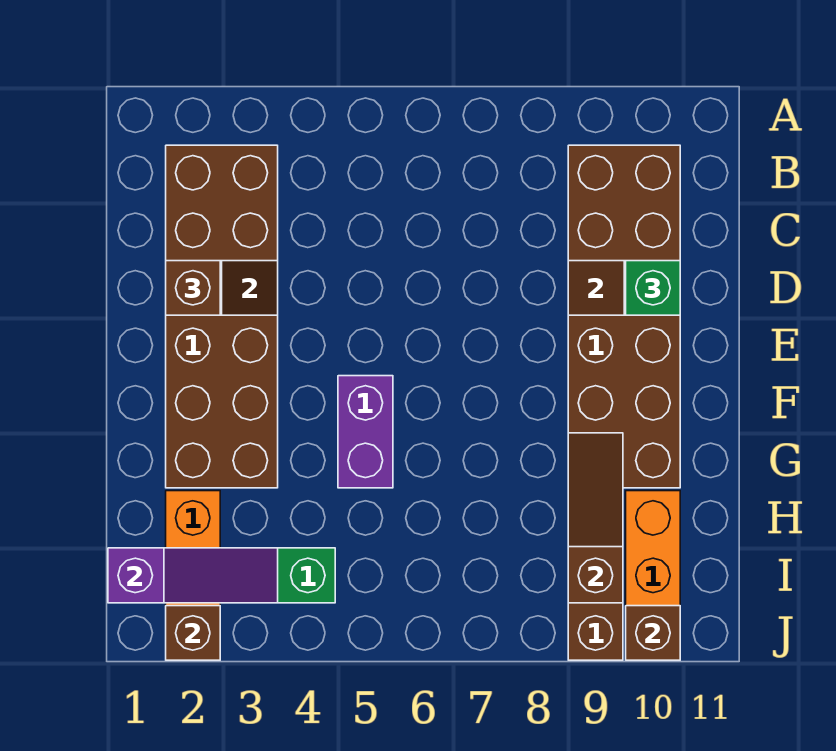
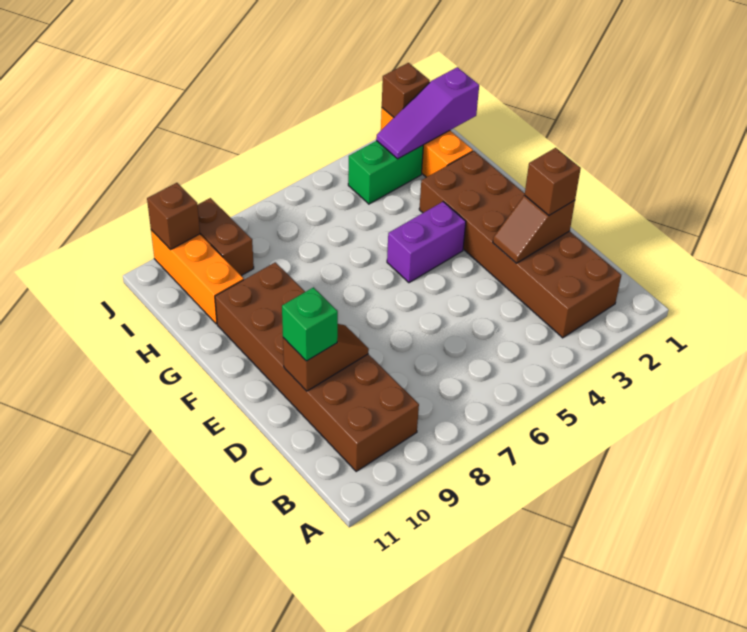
purple 1x2 brick [338,376,393,488] -> purple 1x2 brick turned to [387,202,466,283]
brown 1x3 slope [568,433,623,603] -> none

